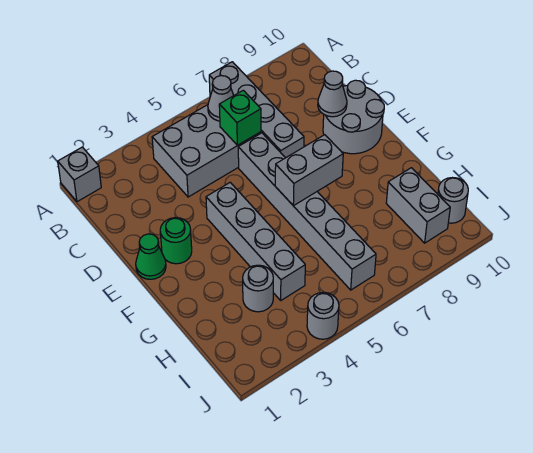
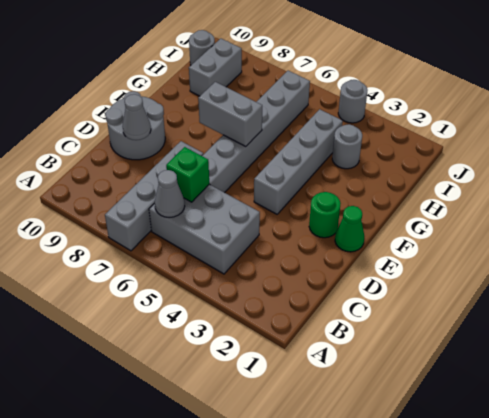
grey 1x1 brick [58,147,101,202] -> none

